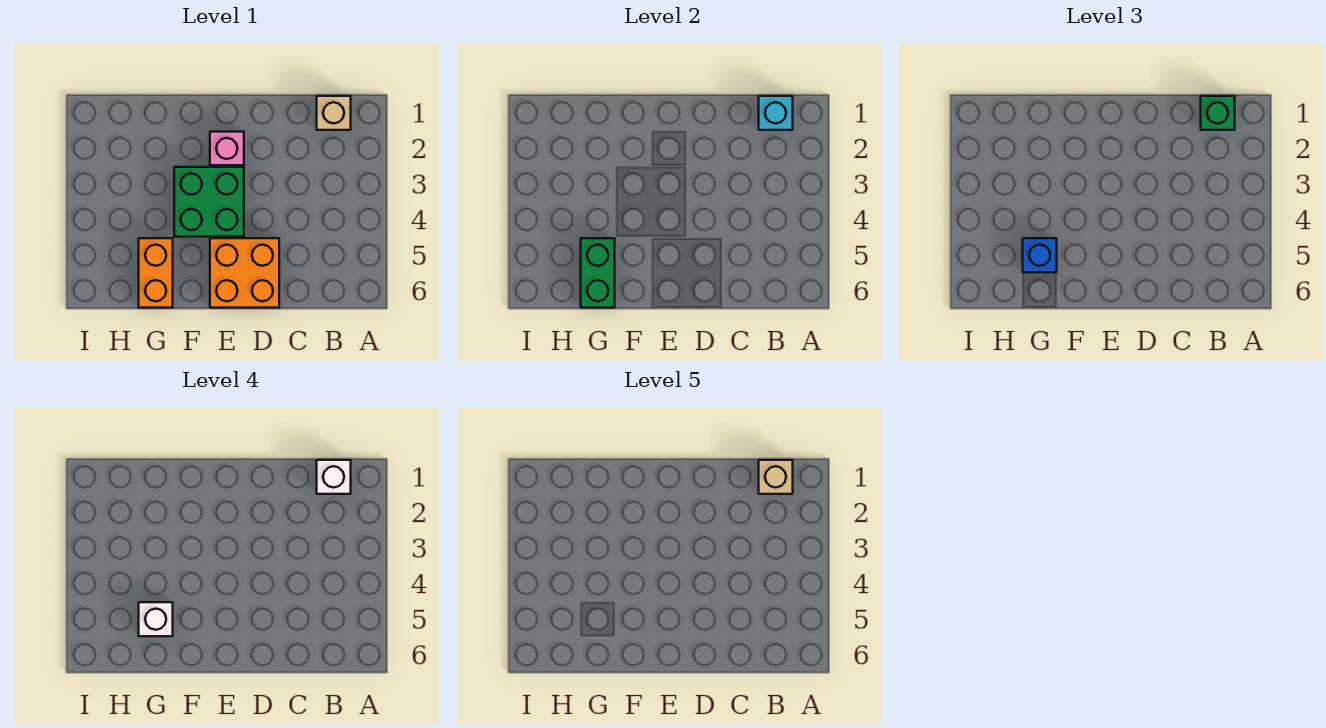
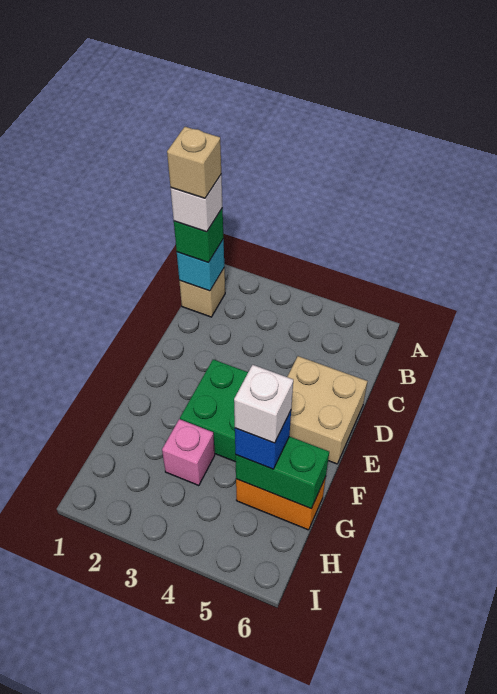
orange 2x2 brick [210,238,279,308] -> tan 2x2 brick [287,356,368,464]
pink 1x1 brick [210,132,244,165] -> pink 1x1 brick moved to [162,419,215,486]

